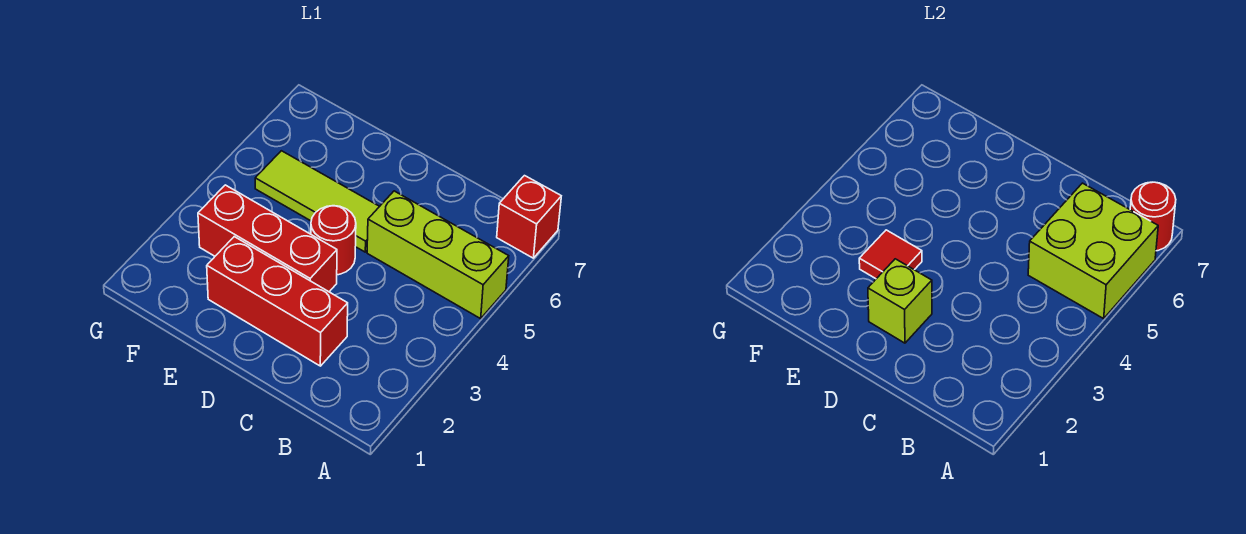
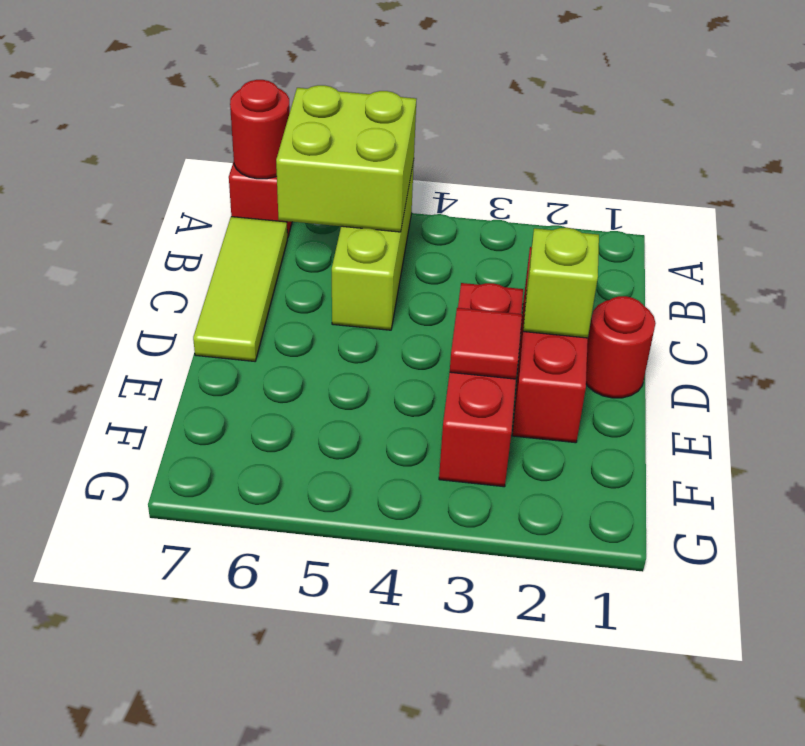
red 1x1 round brick [311,206,356,275] -> red 1x1 round brick moved to [586,296,656,398]
lime 1x3 tile [255,151,380,252] -> lime 1x3 tile moved to [193,217,287,361]

